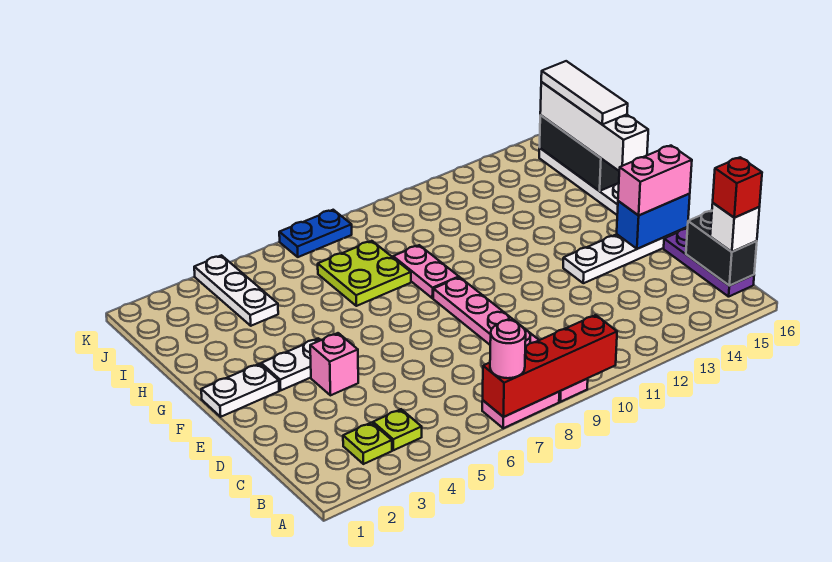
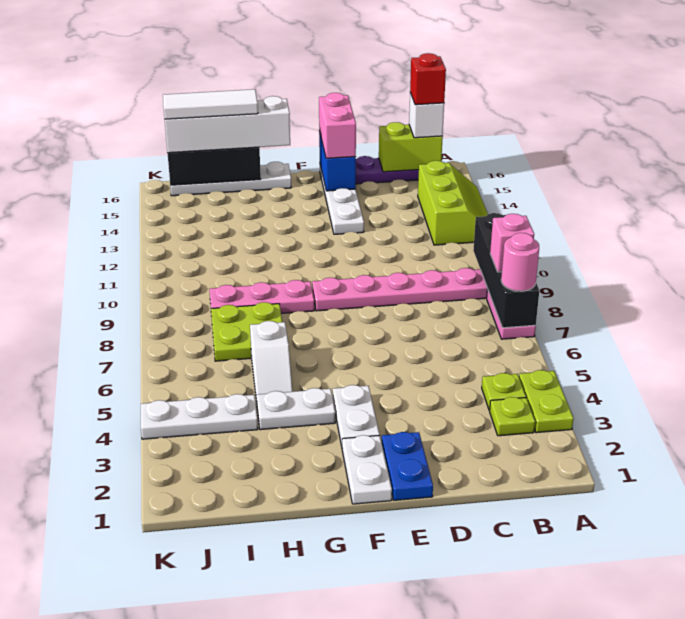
none -> lime 1x2 plate [519,370,574,433]
red 1x4 brick [483,315,617,417] -> black 1x4 brick [473,213,539,328]
none -> lime 2x3 slope [418,161,488,245]
black 1x2 brick [686,211,757,286] -> lime 1x2 brick [379,122,443,172]
pink 1x1 brick [310,333,358,395] -> pink 1x1 brick moved to [490,214,534,272]
none -> white 1x2 plate [257,388,335,430]
pink 1x2 plate [393,245,459,298] -> pink 1x3 plate [209,280,314,313]
none -> white 1x2 slope [250,321,293,401]
blue 1x2 plate [279,210,352,257] -> blue 1x2 plate moved to [382,432,433,500]

